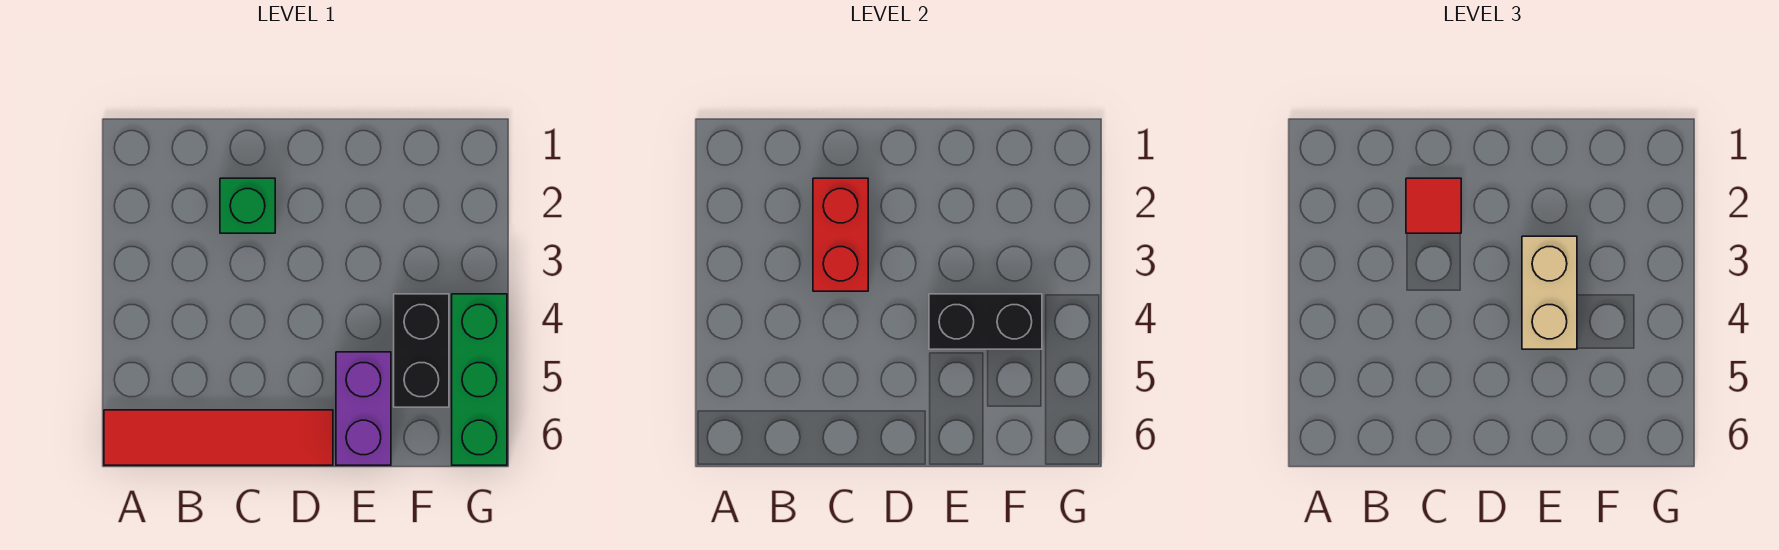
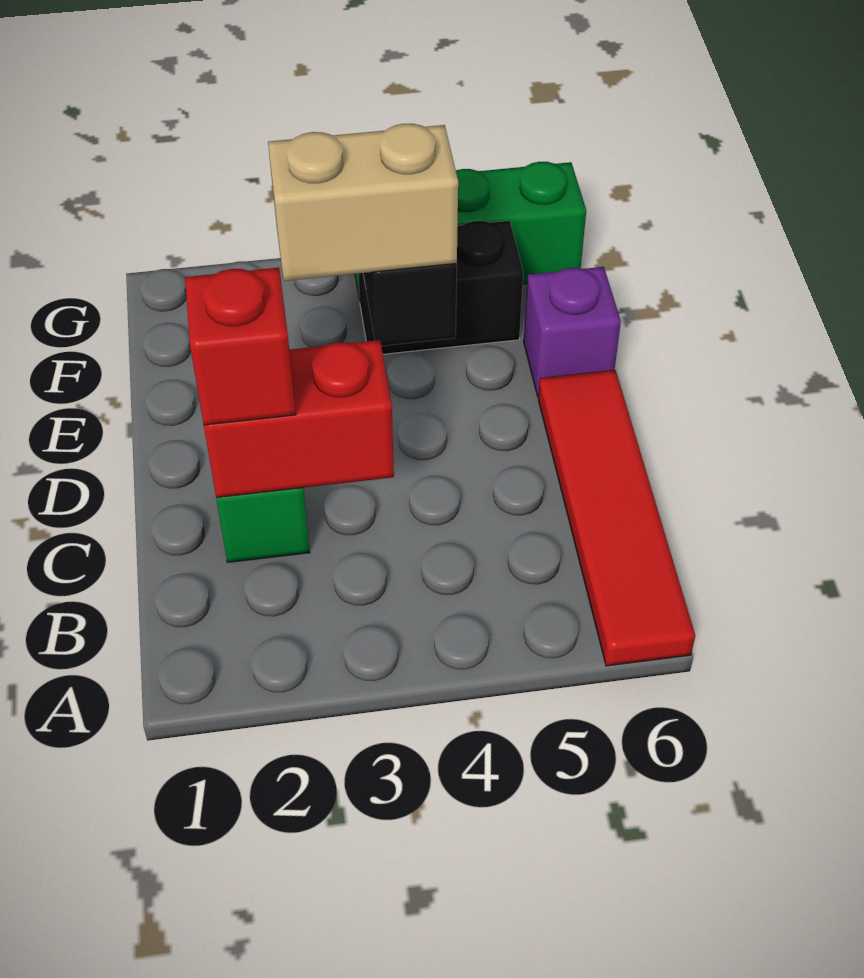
red 1x1 tile [1406,178,1461,233] -> red 1x1 brick [185,268,296,425]
purple 1x2 brick [336,352,391,465] -> purple 1x1 brick [524,267,621,396]

